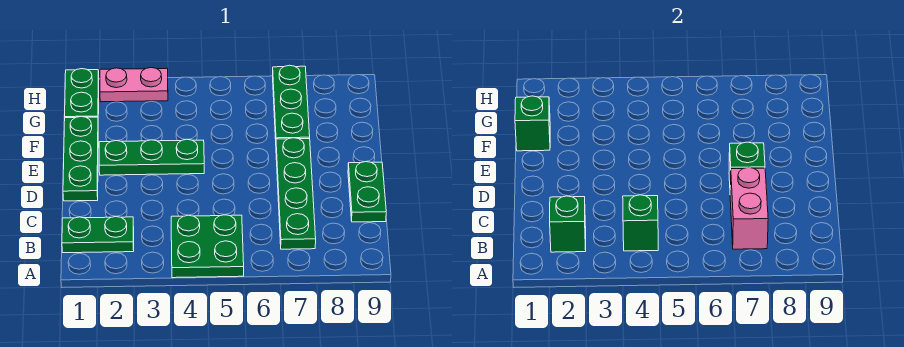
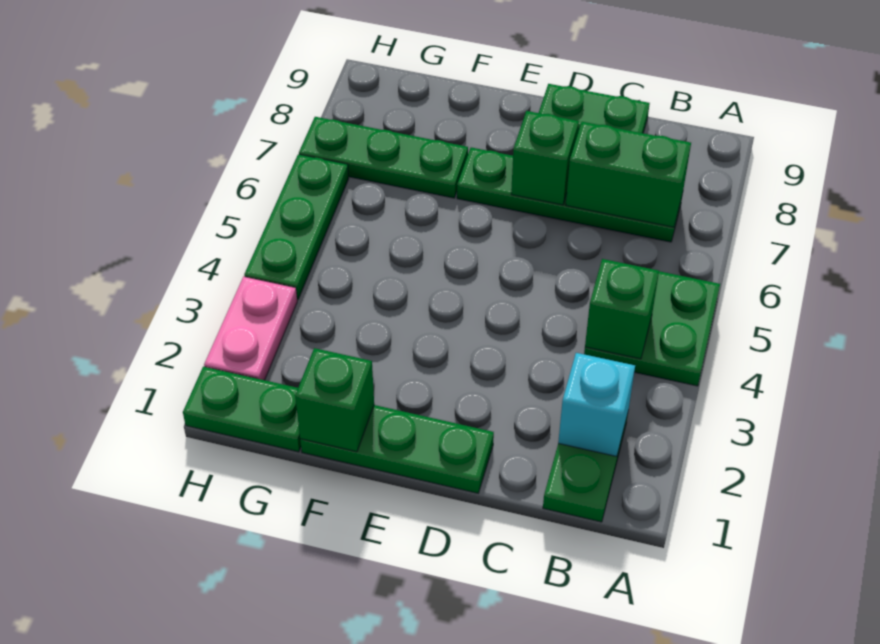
green 1x1 brick [550,196,586,252] -> cyan 1x1 brick [558,353,635,457]
pink 1x2 brick [730,167,768,249] -> green 1x2 brick [566,122,691,227]
green 1x3 plate [99,139,204,175] -> green 1x3 plate moved to [244,154,349,300]

